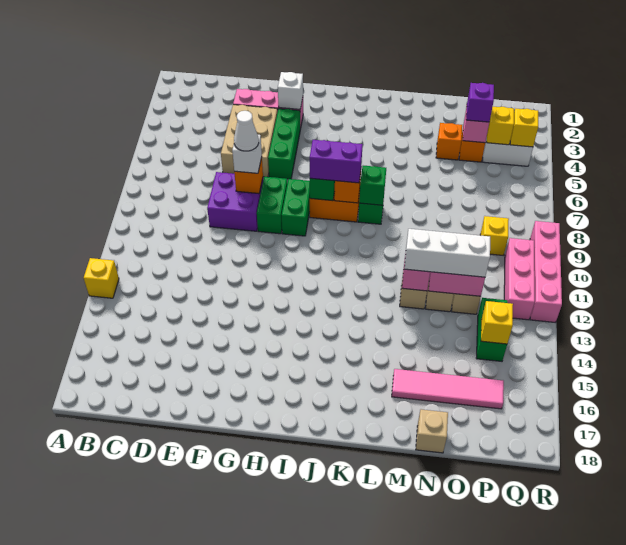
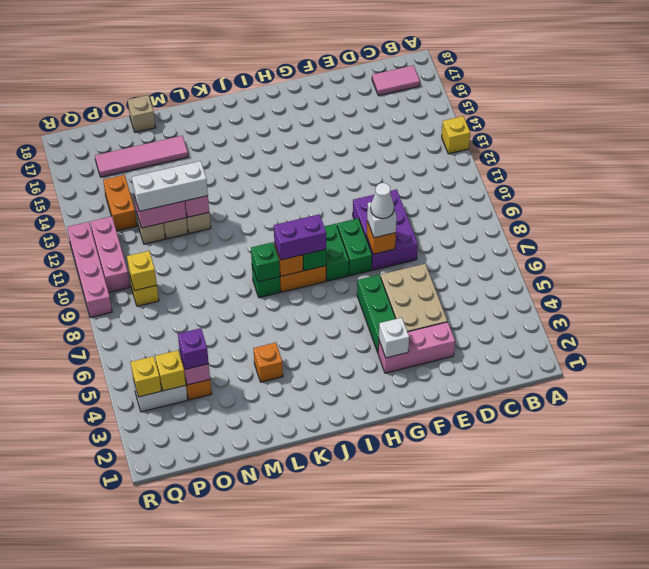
none -> pink 1x2 tile [372,66,420,96]
purple 2x2 brick [207,172,263,231] -> purple 2x3 brick [353,189,418,270]
orange 1x1 brick [436,123,462,160] -> orange 1x1 brick moved to [253,343,283,382]
green 1x2 brick [477,298,508,361] -> orange 1x2 brick [103,175,137,231]
yellow 1x1 brick [481,301,513,344] -> yellow 1x1 brick moved to [127,251,157,291]

